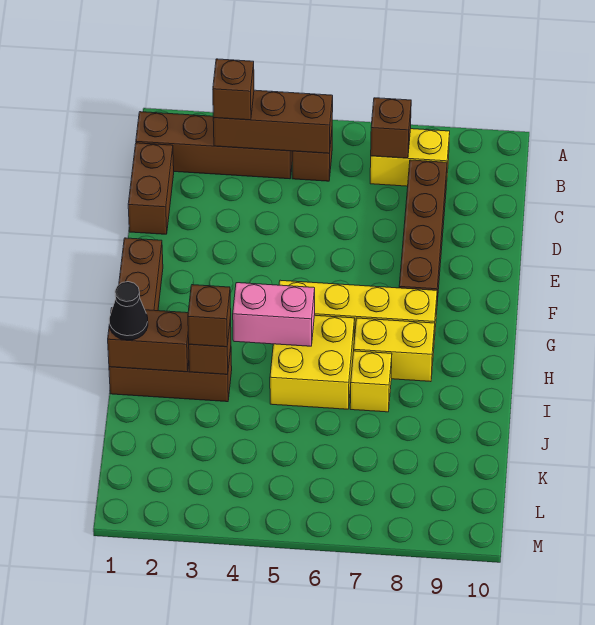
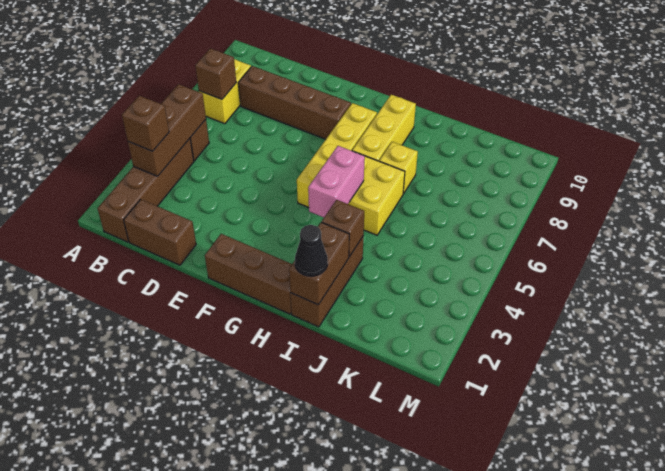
yellow 1x2 brick [354,318,435,382] -> yellow 1x3 brick [352,95,416,161]
brown 1x1 brick [188,285,231,347] -> none

